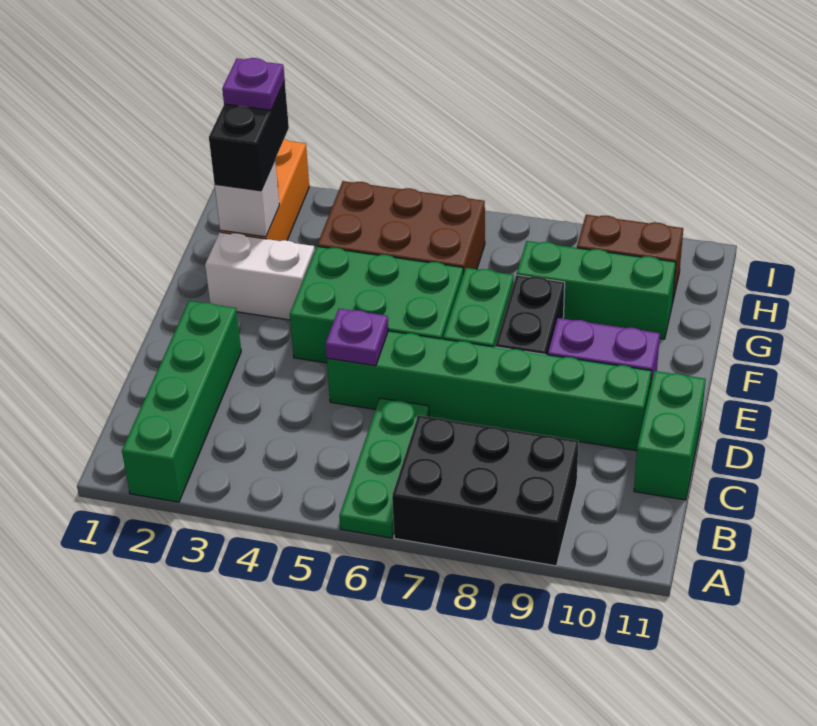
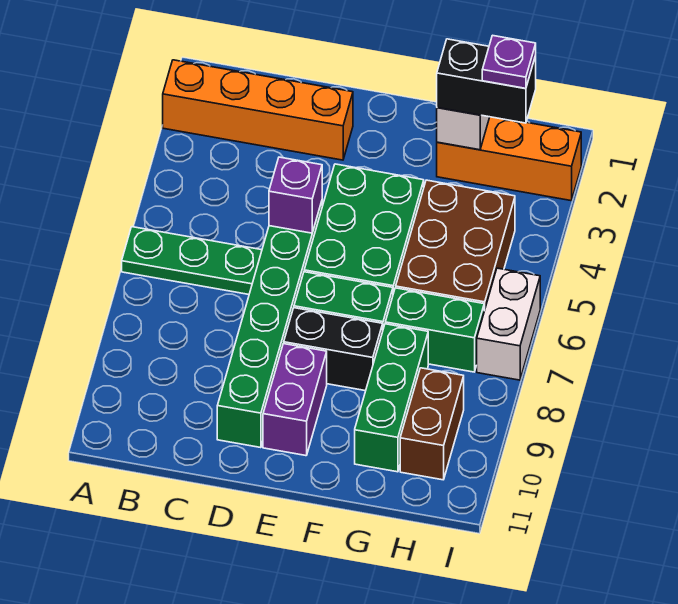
green 1x4 brick [122,301,241,502] -> orange 1x4 brick [163,60,353,160]
black 2x3 brick [392,415,579,566] -> none
green 1x2 brick [634,371,706,500] -> green 1x2 brick moved to [385,288,484,372]
purple 1x1 plate [325,309,388,366] -> purple 1x1 brick [269,157,322,233]
white 1x2 brick [205,232,315,320] -> white 1x2 brick moved to [477,268,540,380]

